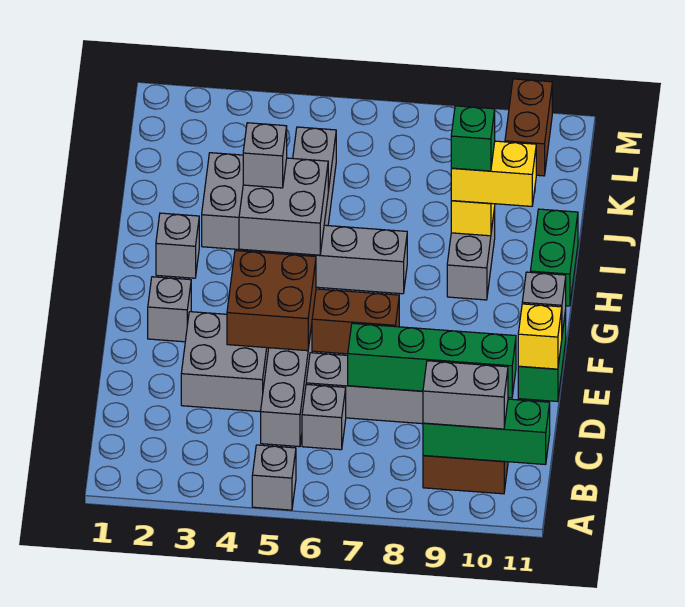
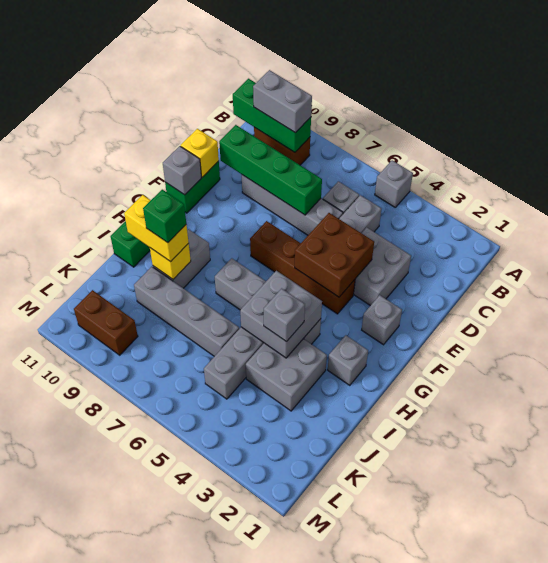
none -> grey 1x4 brick [134,267,239,356]
brown 1x2 brick [505,79,552,176] -> brown 1x2 brick turned to [74,290,138,355]

